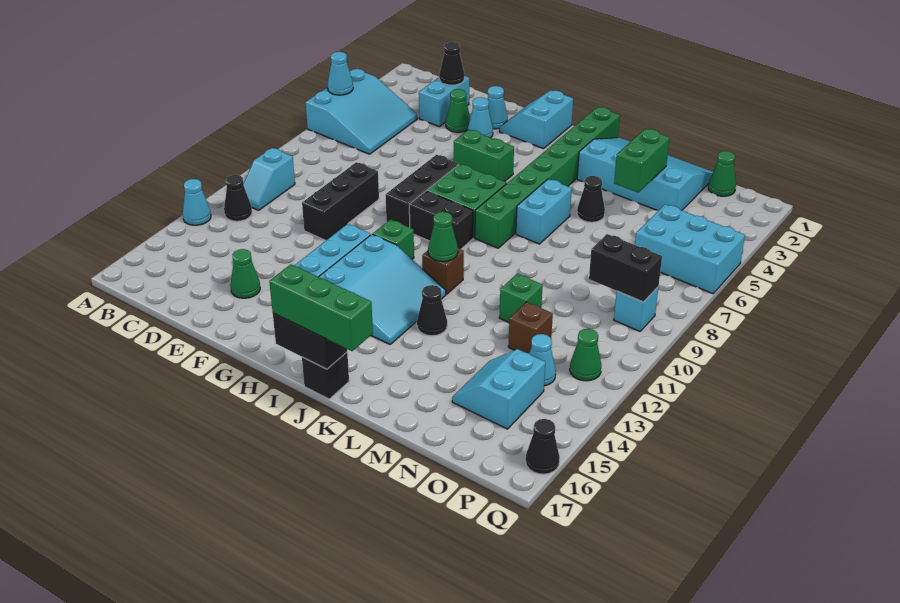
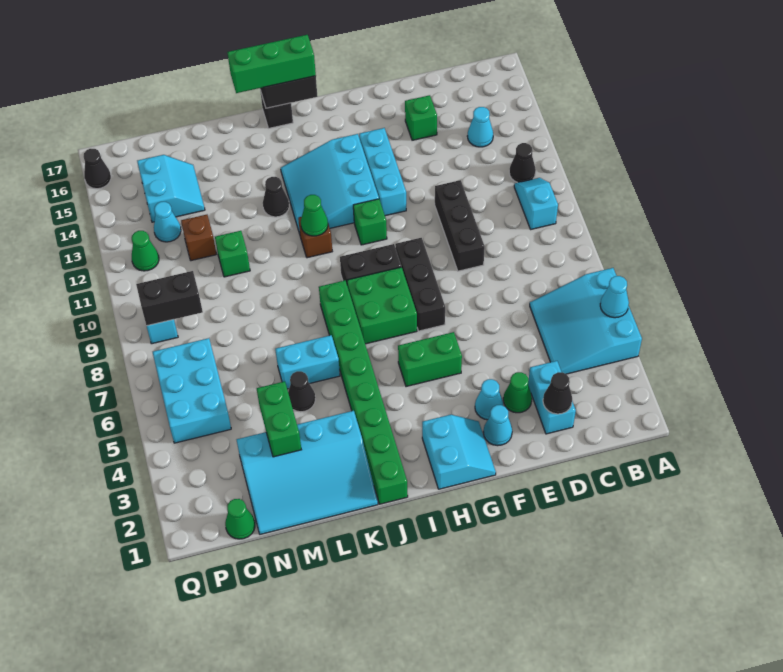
cyan 1x1 cone [183,179,211,225] -> cyan 1x1 cone moved to [467,107,493,147]
green 1x1 cone [230,249,260,298] -> green 1x1 brick [405,95,437,140]
cyan 1x2 brick [516,179,572,244] -> cyan 1x2 brick turned to [275,335,340,389]
cyan 2x3 brick [635,204,745,294] -> cyan 2x3 brick turned to [153,338,231,443]

